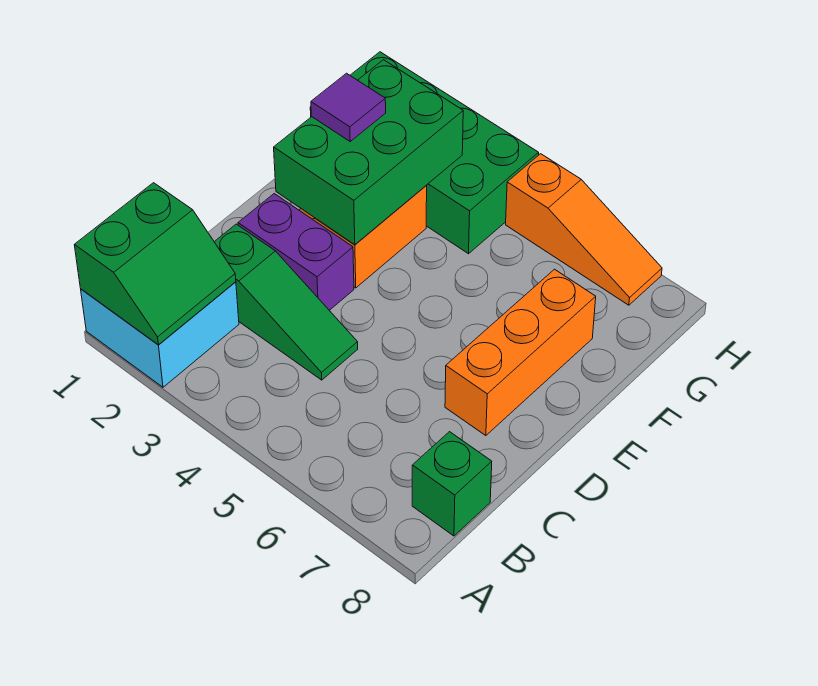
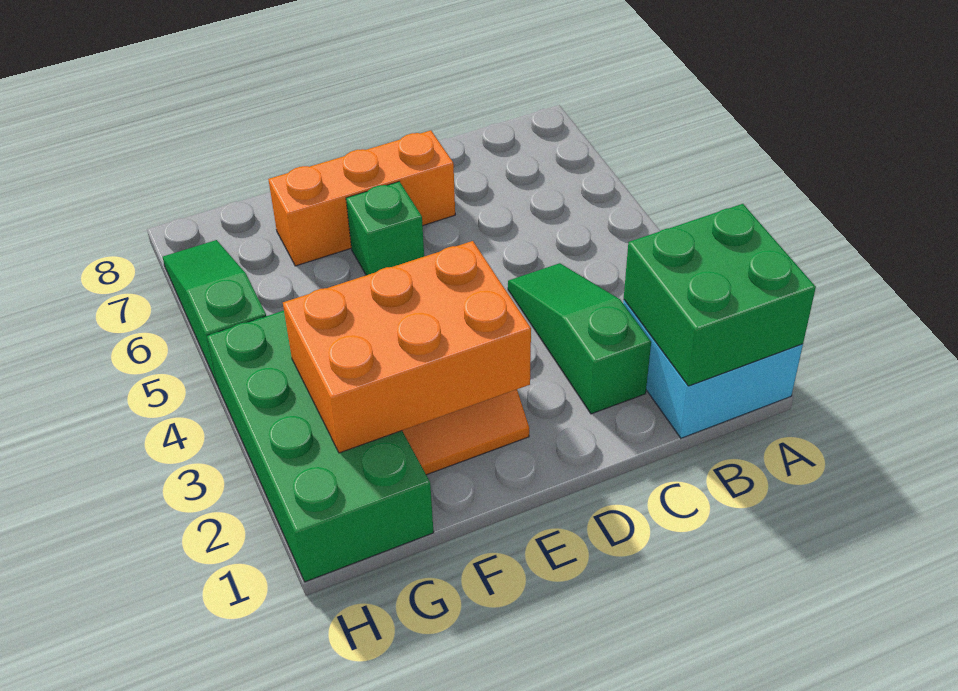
green 2x2 slope [75,183,236,345] -> green 2x2 brick [624,204,816,386]
green 1x1 brick [412,432,492,536] -> green 1x1 brick moved to [346,181,424,275]
purple 1x2 brick [238,194,354,310] -> none
green 2x3 brick [274,60,463,245] -> orange 2x3 brick [283,241,531,453]
purple 1x1 tile [311,73,386,141] -> none
orange 1x3 slope [506,154,662,305] -> green 1x3 slope [162,240,266,385]

